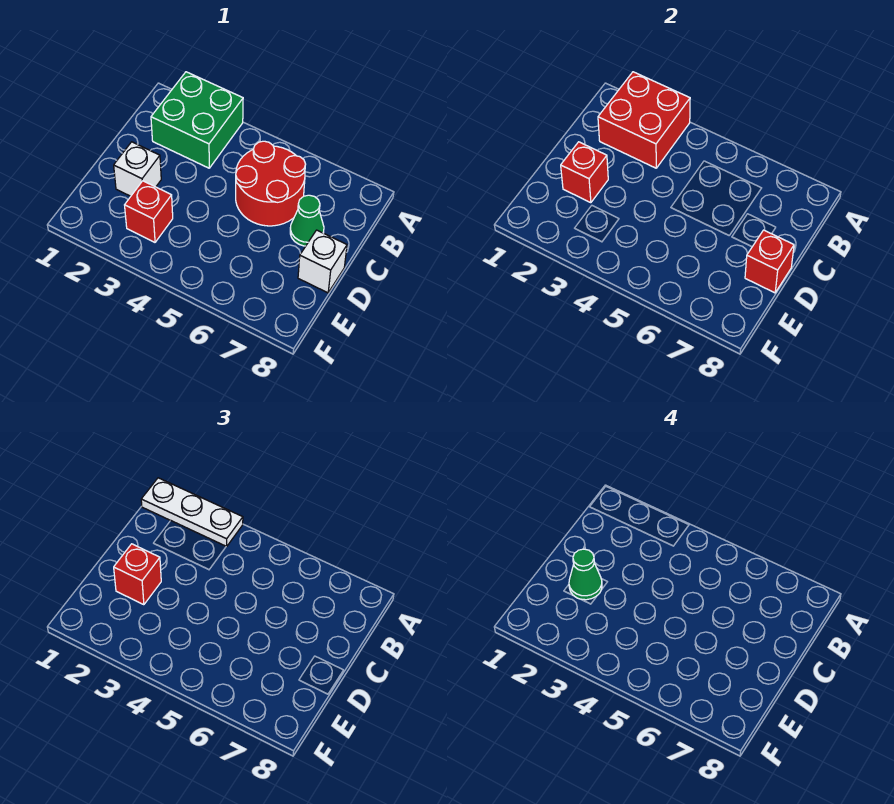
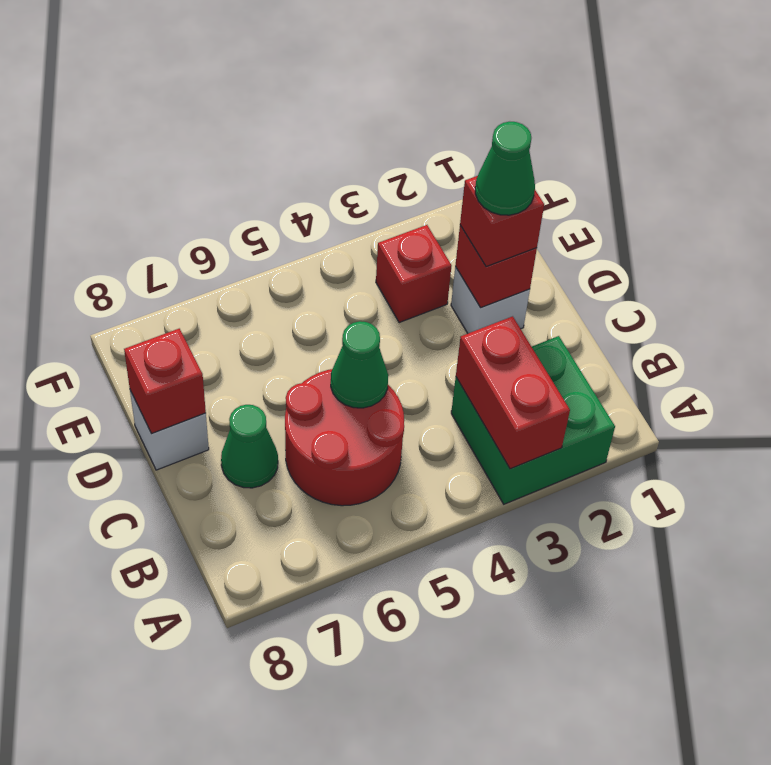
white 1x3 plate [141,478,243,547] -> none
red 2x2 brick [598,72,690,168] -> red 1x2 brick [456,316,570,469]
none -> green 1x1 cone [331,321,388,408]

